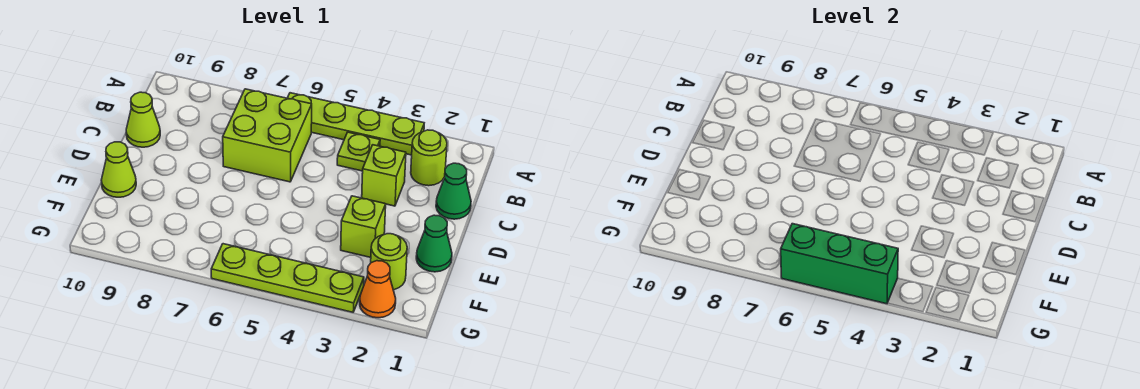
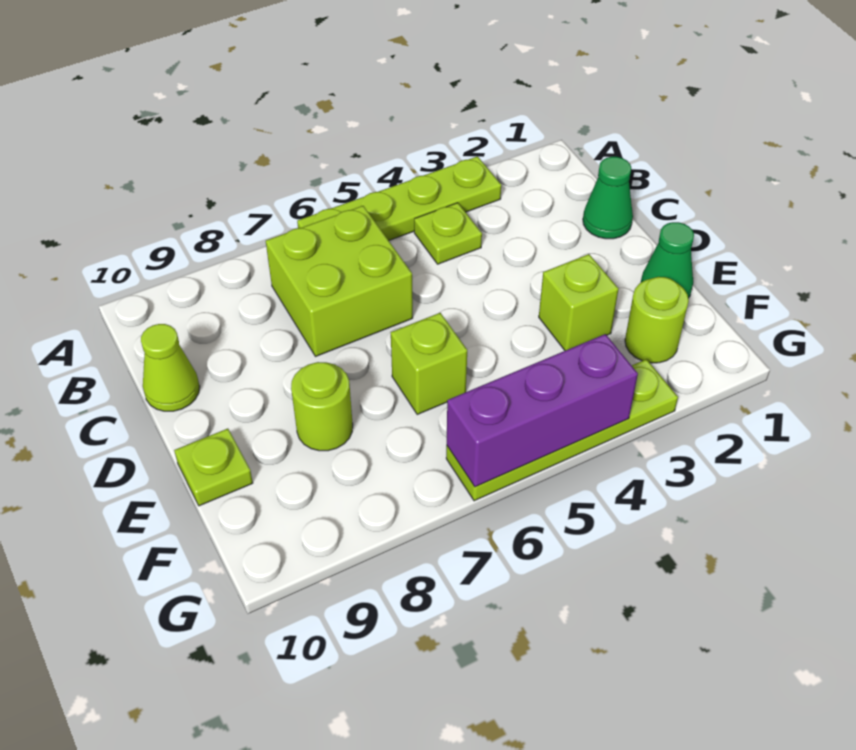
lime 1x1 round brick [411,130,447,186] -> lime 1x1 round brick moved to [291,362,353,451]
lime 1x1 brick [362,145,406,206] -> lime 1x1 brick moved to [391,313,467,414]
lime 1x1 cone [101,142,136,197] -> lime 1x1 plate [174,429,253,506]
orange 1x1 cone [360,261,396,318] -> none
green 1x3 brick [781,224,898,304] -> purple 1x3 brick [447,334,638,487]

